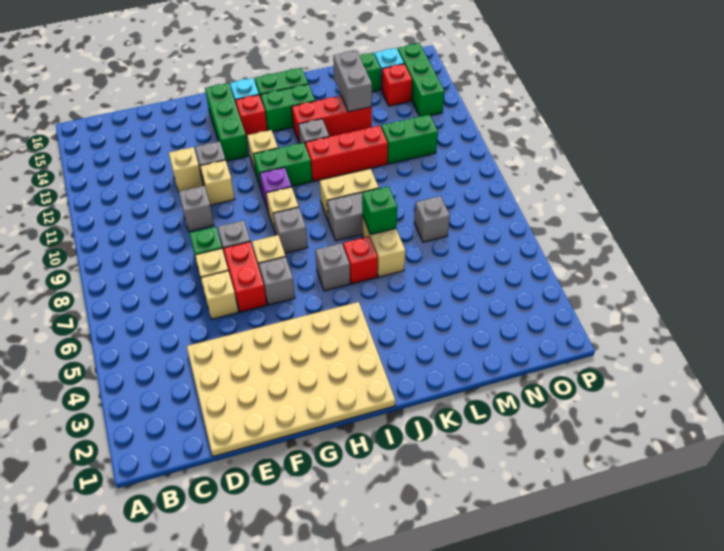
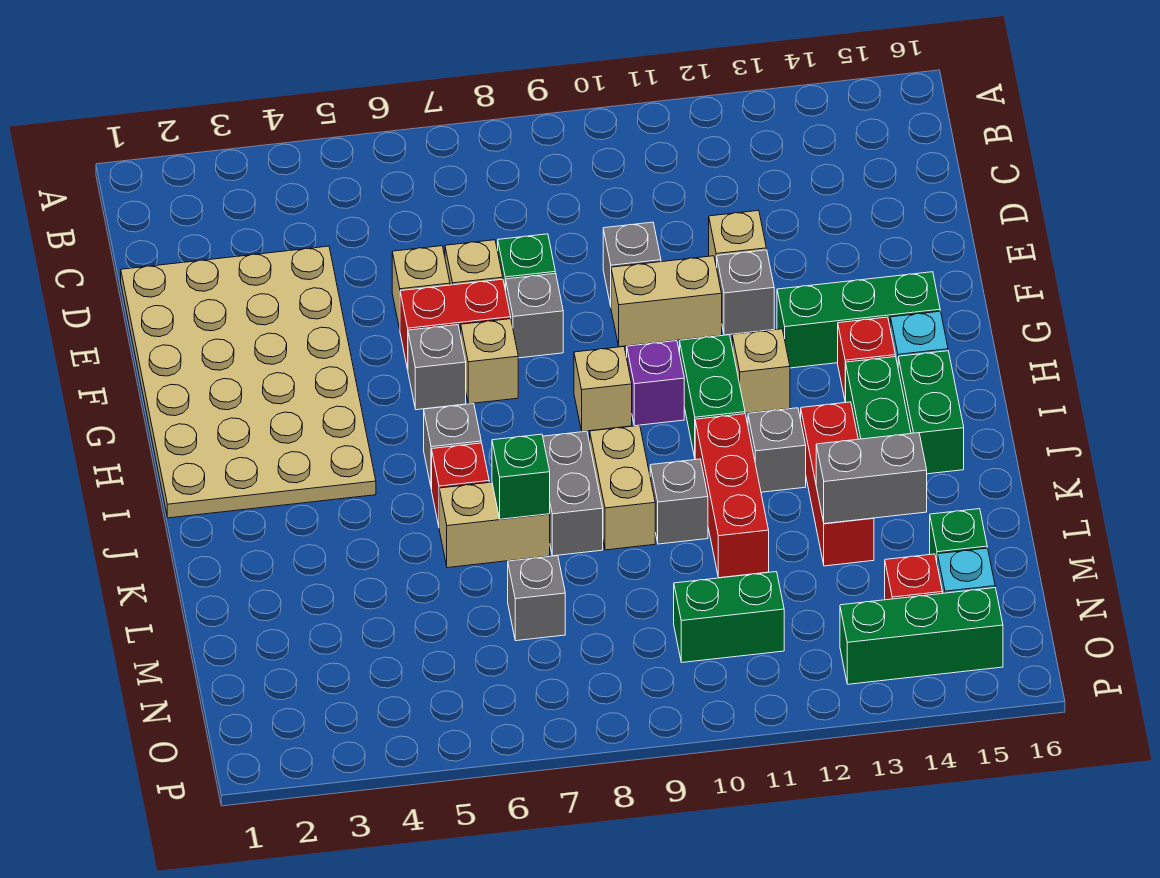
tan 1x1 brick [200,160,235,205] -> tan 1x2 brick [611,256,722,347]
grey 1x1 brick [273,207,308,253] -> grey 1x1 brick moved to [650,459,708,544]
green 1x2 brick [381,115,438,164] -> green 1x2 brick turned to [674,572,784,662]

